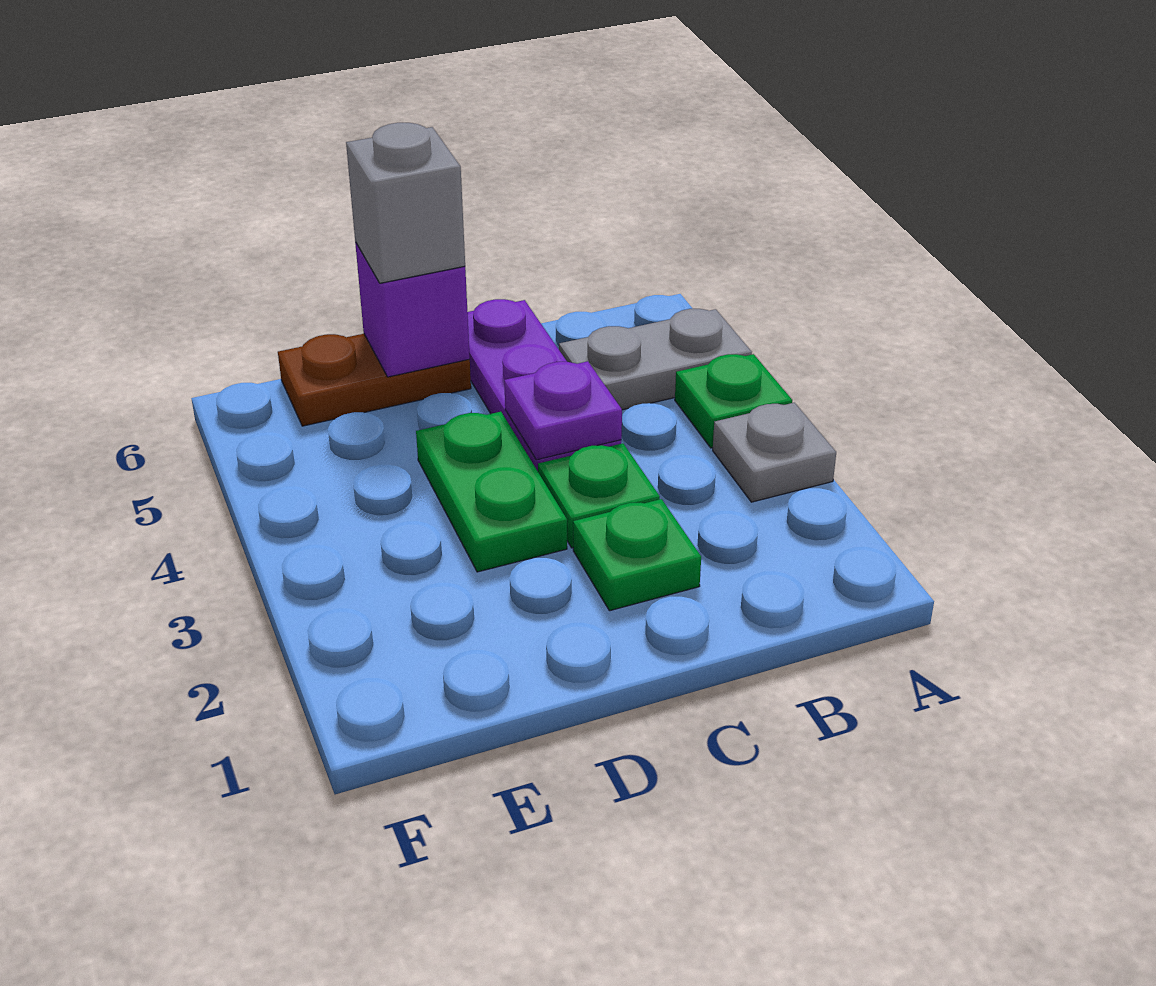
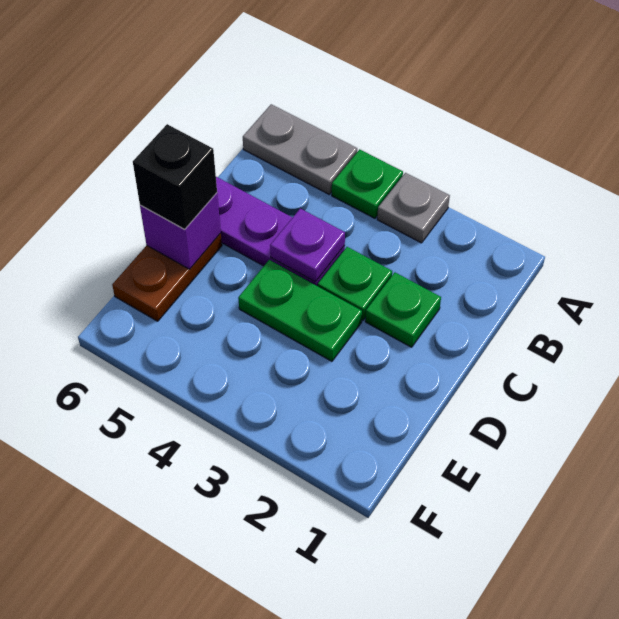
grey 1x2 plate [559,309,752,410] -> grey 1x2 plate turned to [243,104,357,194]
grey 1x1 brick [346,123,465,283] -> black 1x1 brick [133,124,217,229]

